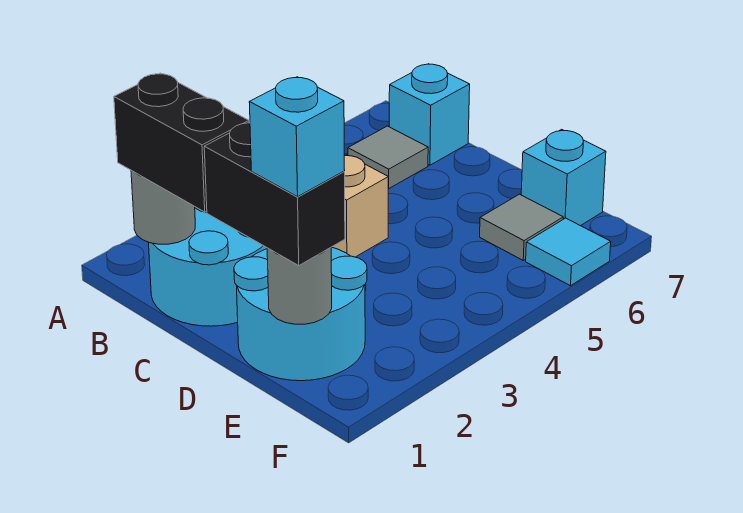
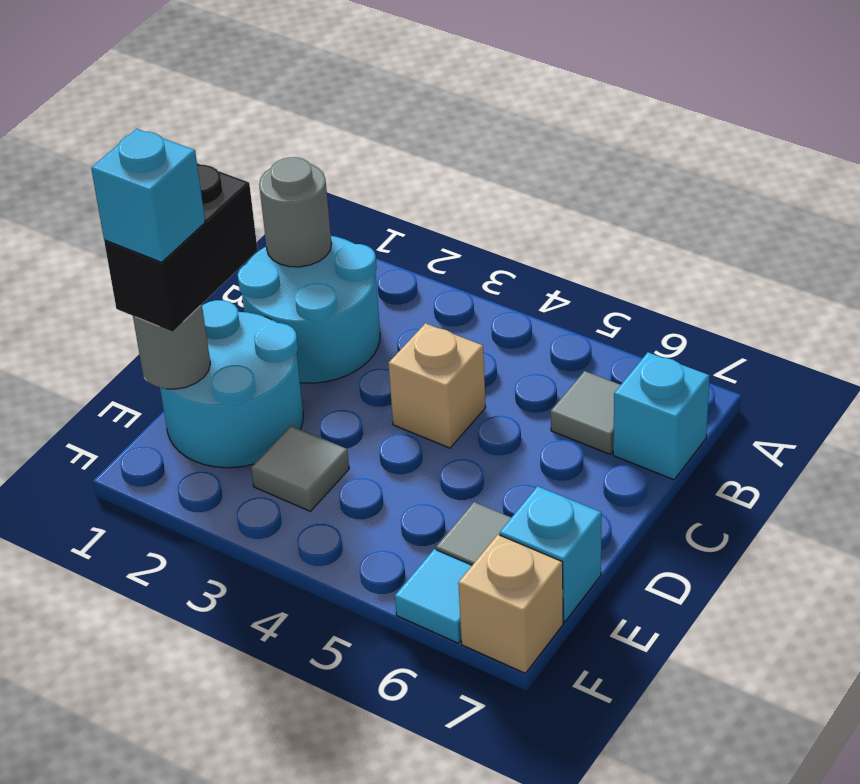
black 1x2 brick [114,73,249,212] -> none
none -> grey 1x1 tile [251,426,349,511]
none -> tan 1x1 brick [458,535,563,673]

